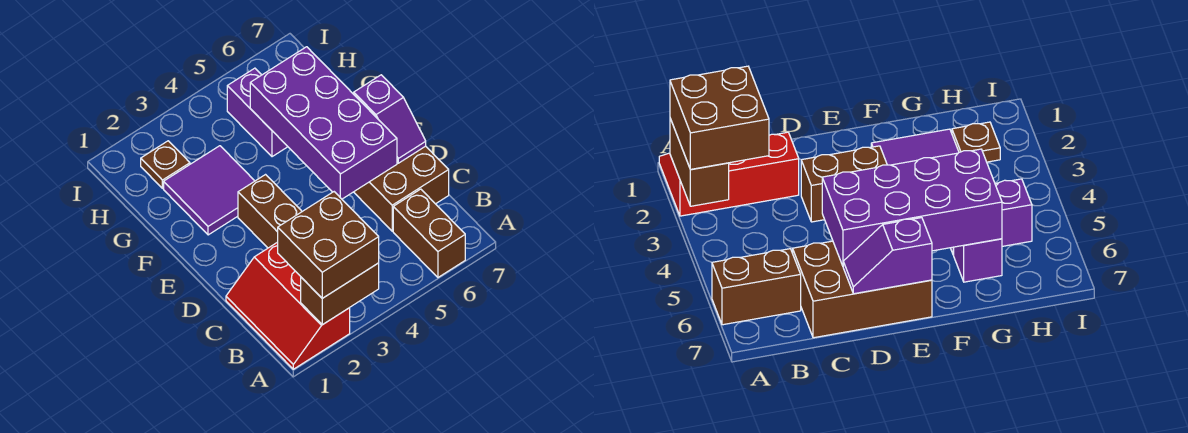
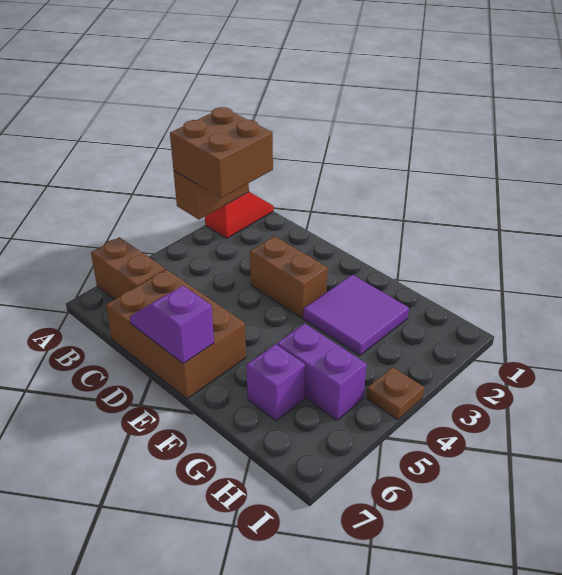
red 2x3 slope [226,242,350,369] -> red 1x2 slope [205,192,273,238]
purple 2x4 brick [250,47,397,199] -> none
brown 1x1 plate [141,141,190,188] -> brown 1x1 plate moved to [366,367,424,420]

